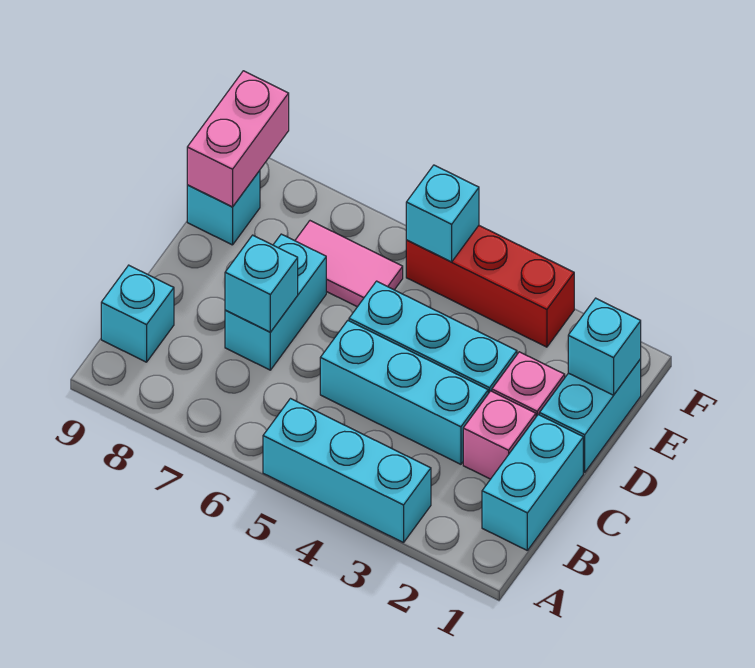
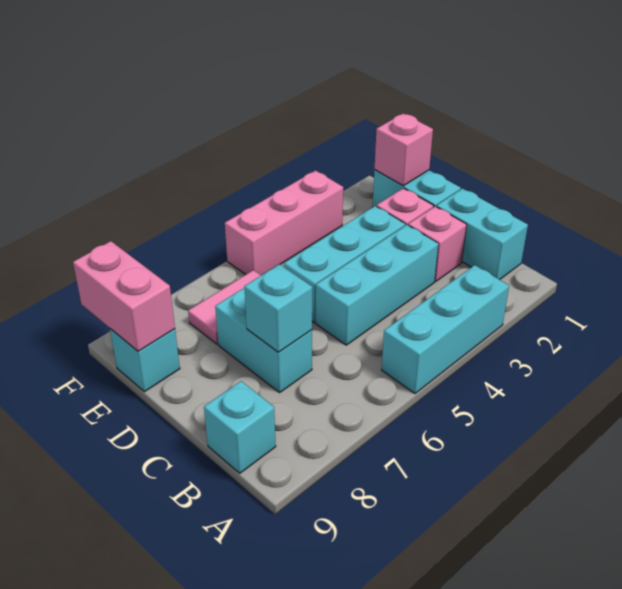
cyan 1x1 brick [568,298,641,395] -> pink 1x1 brick [375,113,433,186]
red 1x3 brick [406,226,574,347] -> pink 1x3 brick [225,171,343,275]
cyan 1x1 brick [406,165,479,262] -> none

